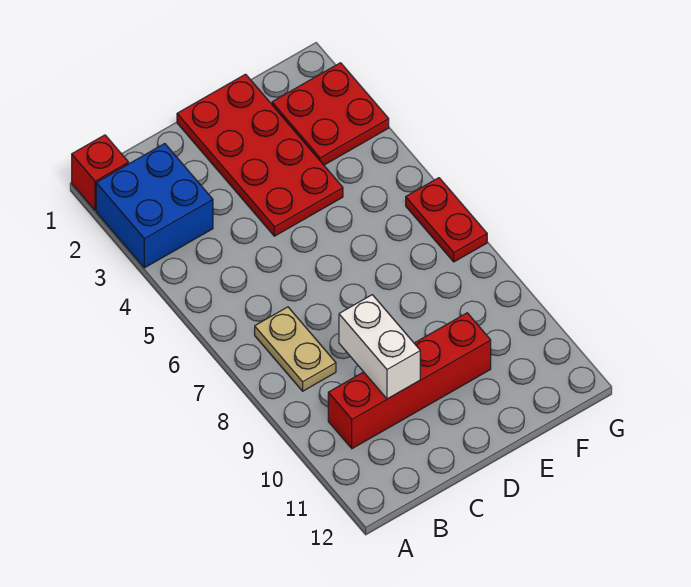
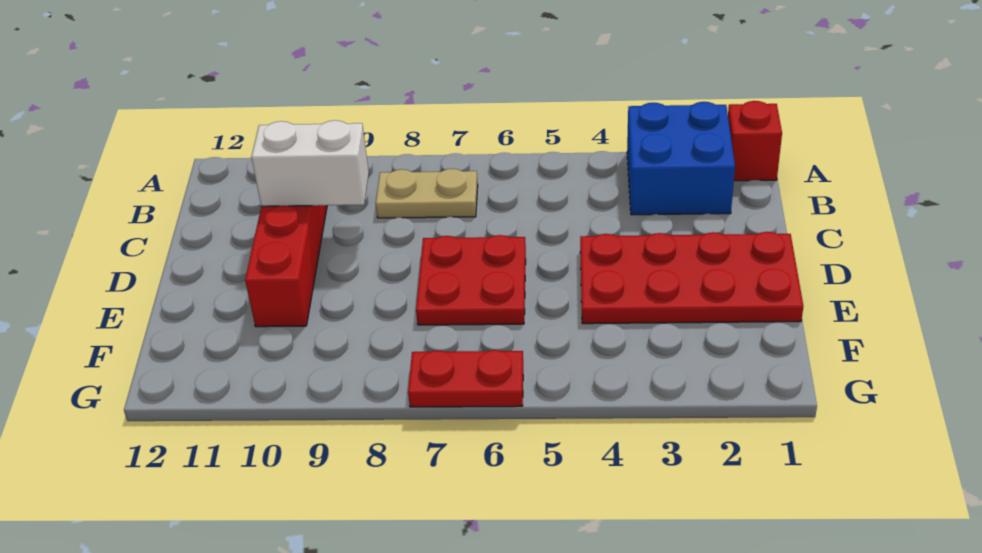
red 2x2 plate [272,63,389,165] -> red 2x2 plate moved to [416,235,526,325]

